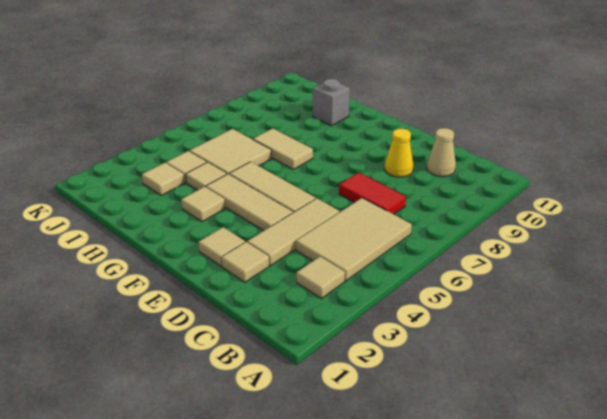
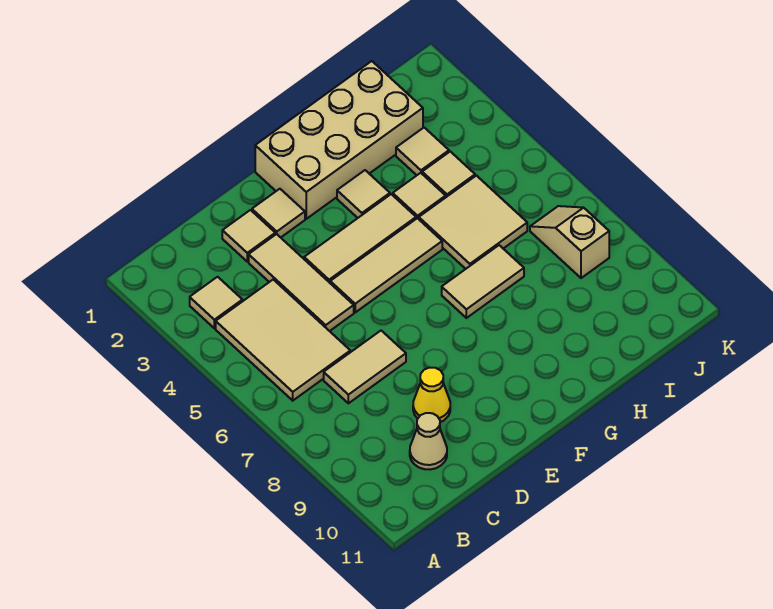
red 1x2 tile [339,172,406,214] -> tan 1x2 tile [324,331,406,403]
none -> tan 2x4 brick [255,61,423,219]
grey 1x1 brick [313,79,350,126] -> none
none -> tan 1x2 slope [530,206,609,278]

